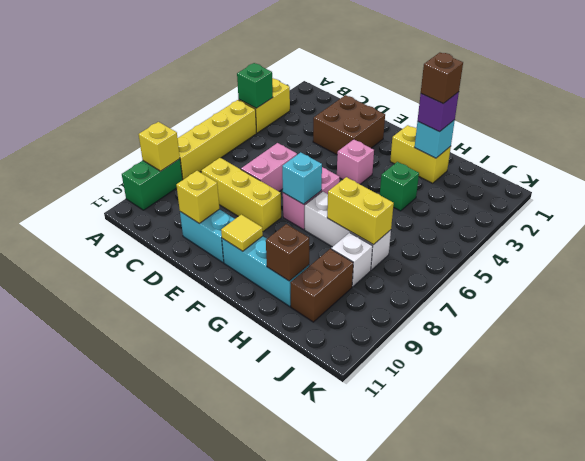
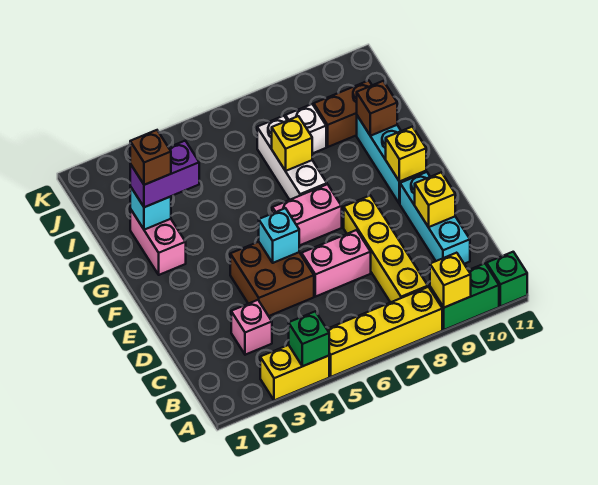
yellow 1x3 brick [201,158,281,231] -> yellow 1x4 brick [344,195,428,302]
brown 2x2 brick [313,95,385,155] -> brown 2x2 brick moved to [230,242,314,316]
cyan 1x2 brick [180,209,234,262] -> cyan 1x3 brick [400,172,470,264]
pink 1x1 brick [337,139,374,184] -> pink 1x1 brick moved to [231,300,272,355]
cyan 1x1 brick [282,152,322,204] -> cyan 1x1 brick moved to [259,208,299,263]
yellow 1x1 tile [221,214,263,251] -> yellow 1x1 brick [386,127,426,182]
yellow 1x2 brick [390,125,451,183] -> pink 1x2 brick [130,209,186,275]
purple 1x1 brick [418,92,459,132] -> purple 1x2 brick [130,141,199,207]
green 1x1 brick [380,162,419,211] -> green 1x1 brick moved to [487,252,527,307]
yellow 1x2 brick [327,177,394,245] -> yellow 1x1 brick [272,116,312,171]

